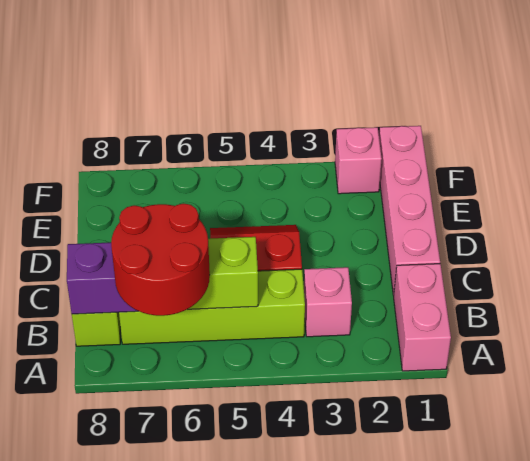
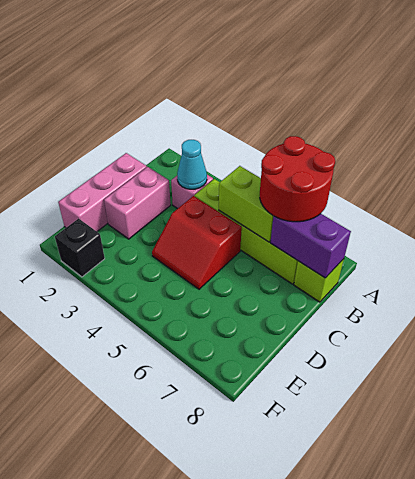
pink 1x2 brick [394,264,451,371] -> pink 1x2 brick moved to [104,167,171,239]
none -> cyan 1x1 cone [177,140,207,189]
pink 1x4 brick [379,126,440,296] -> pink 1x3 brick [58,153,147,231]
pink 1x1 brick [335,127,382,194] -> black 1x1 brick [55,219,105,277]

